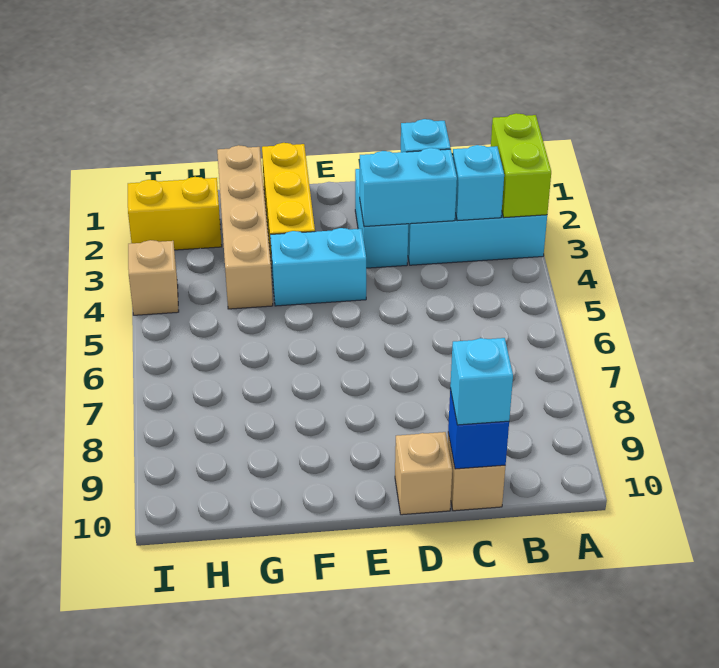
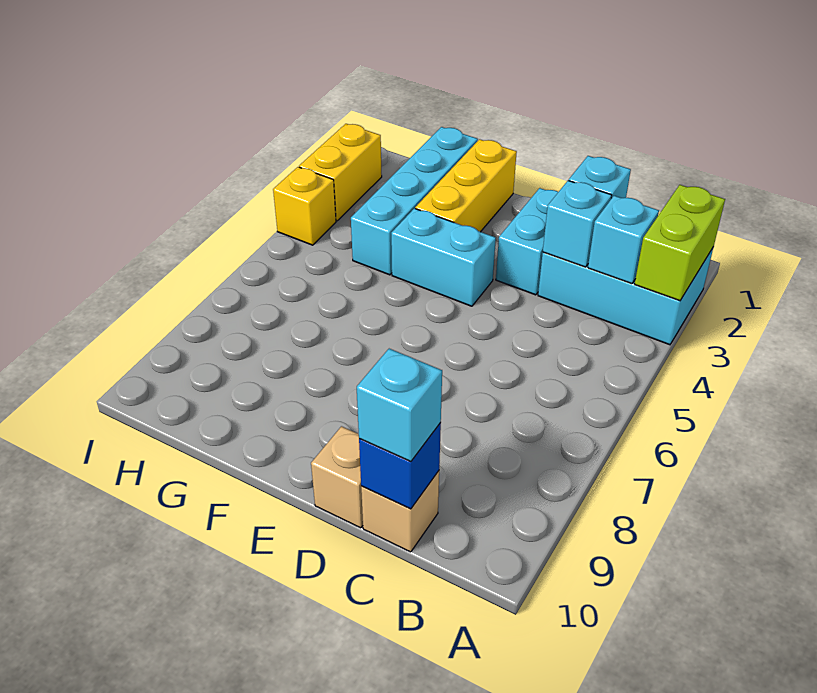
cyan 1x2 brick [360,148,457,227] -> cyan 1x1 brick [543,181,612,267]
tan 1x4 brick [217,145,273,309] -> cyan 1x4 brick [351,127,478,275]
yellow 1x2 brick [128,177,222,250] -> yellow 1x2 brick turned to [299,124,382,221]
tan 1x1 brick [128,240,179,315] -> yellow 1x1 brick [273,167,336,245]

